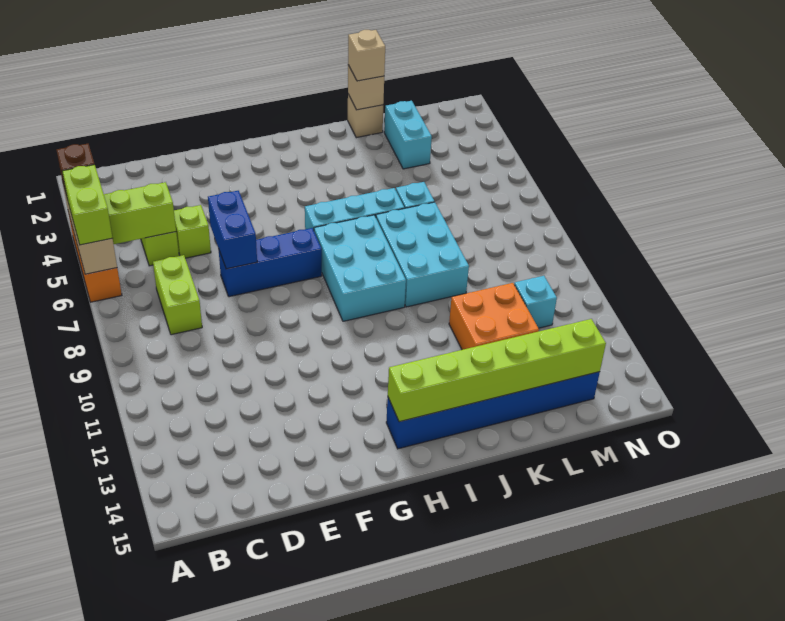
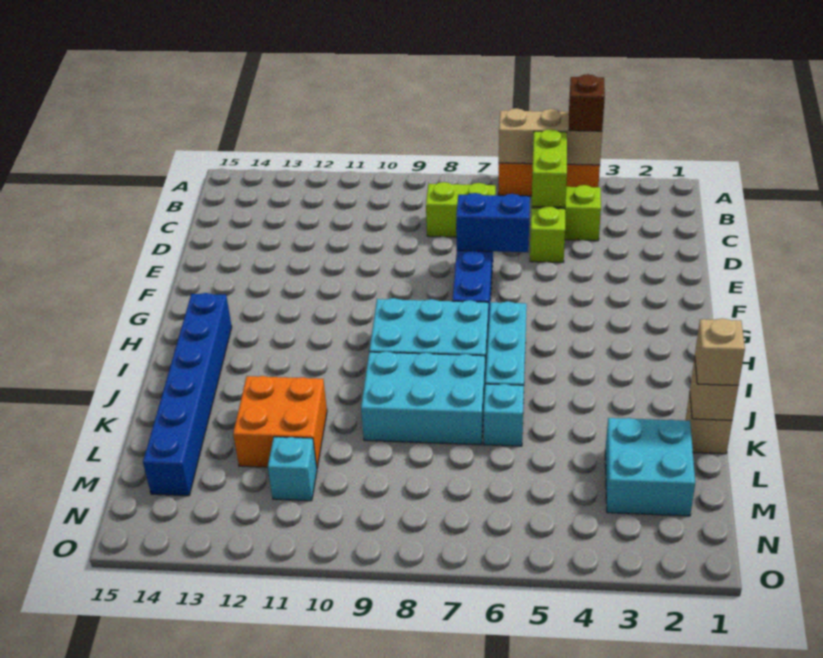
lime 1x2 brick [62,165,112,245] -> none
lime 1x6 brick [388,319,606,422] -> none
cyan 1x2 brick [384,101,432,169] -> cyan 2x2 brick [605,418,695,516]

